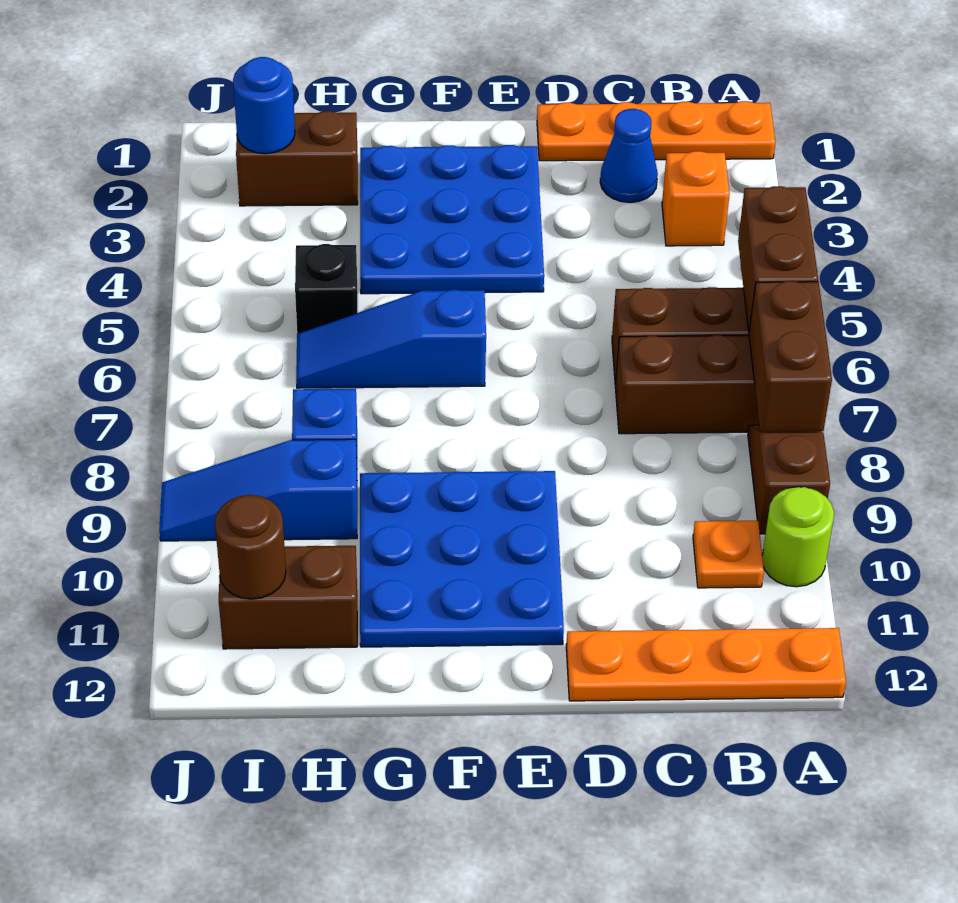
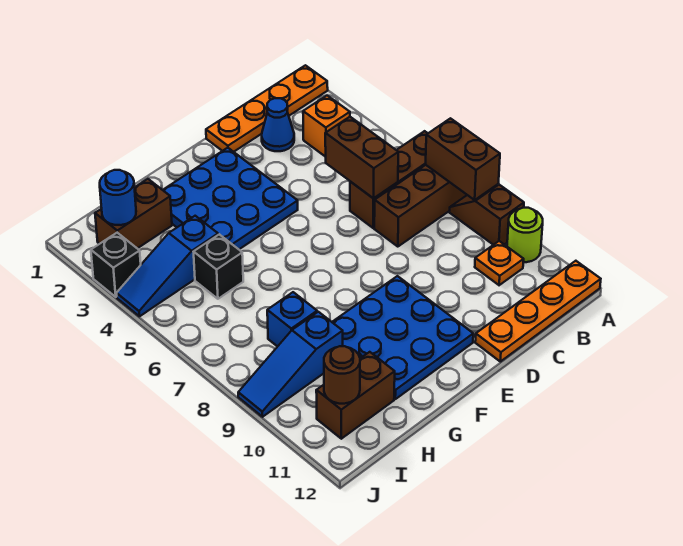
brown 1x2 brick [738,186,818,331] -> brown 1x2 brick moved to [325,117,398,199]
blue 1x3 slope [296,290,486,388] -> blue 1x3 slope moved to [117,216,218,316]
none -> black 1x1 brick [91,233,141,297]

